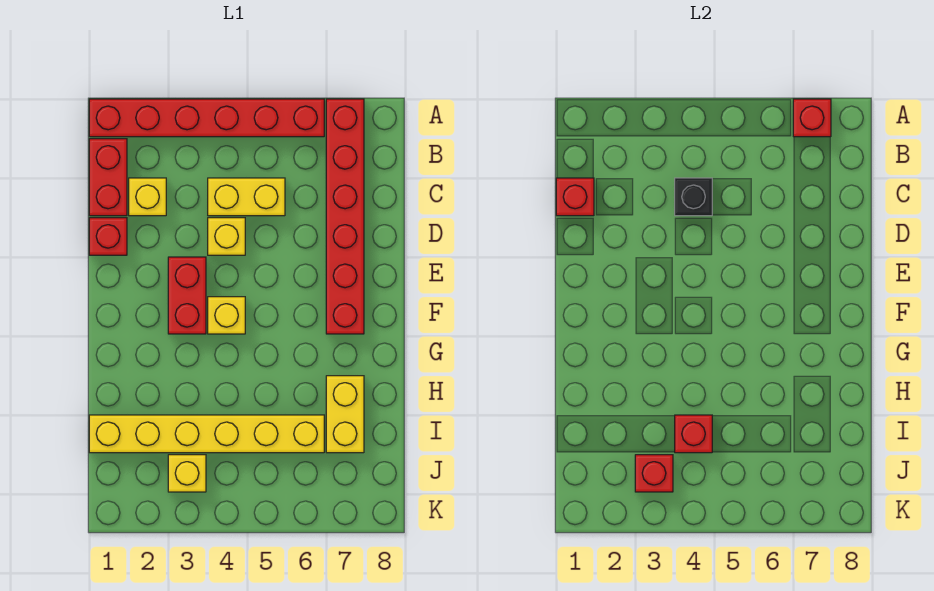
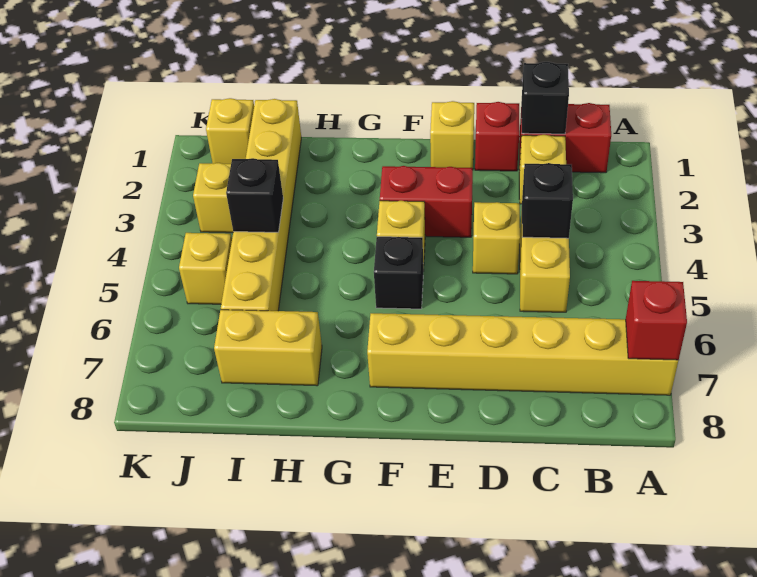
red 1x6 brick [89,99,324,137] -> none
red 1x6 brick [326,99,364,334] -> yellow 1x6 brick [367,313,678,395]
red 1x1 brick [556,178,594,216] -> black 1x1 brick [521,62,569,134]
none -> yellow 1x1 brick [430,101,474,168]
none -> black 1x1 brick [374,237,423,309]
red 1x1 brick [675,415,712,453] -> black 1x1 brick [226,158,283,232]
none -> yellow 1x1 brick [206,98,254,164]
red 1x1 brick [635,455,673,492] -> none
none -> yellow 1x1 brick [179,233,232,304]

